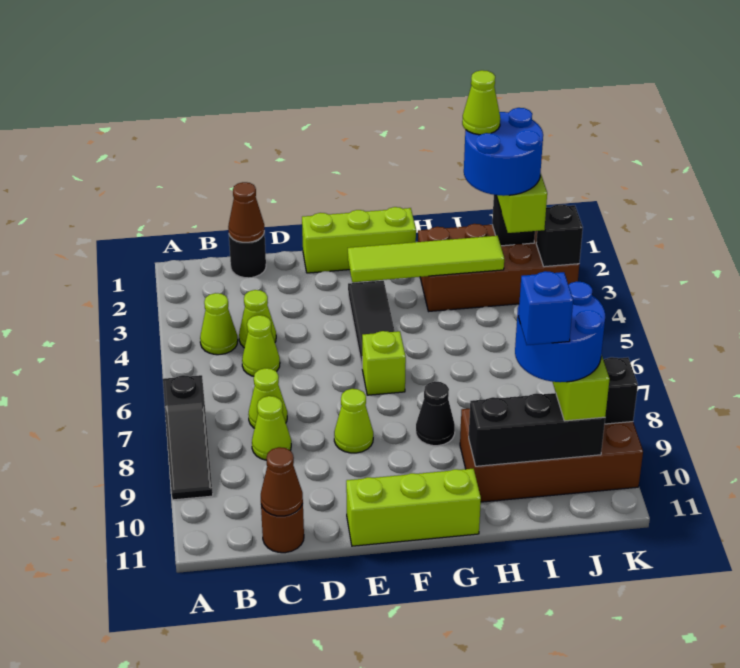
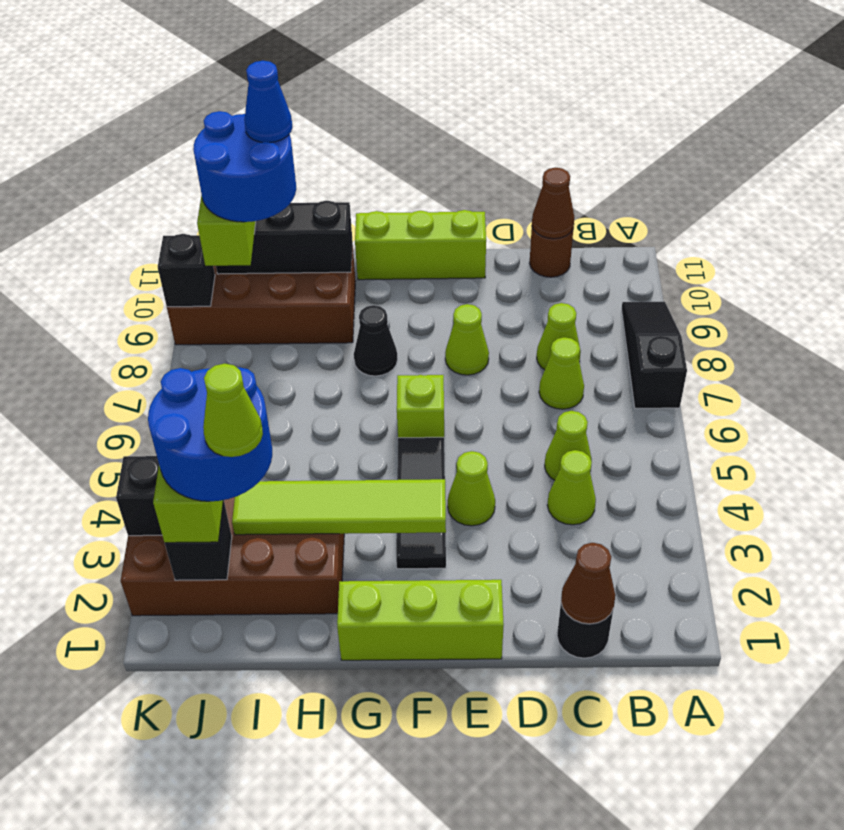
lime 1x1 cone [200,293,238,355] -> lime 1x1 cone moved to [448,451,495,526]
blue 1x1 brick [519,271,573,345] -> blue 1x1 cone [244,61,293,143]

